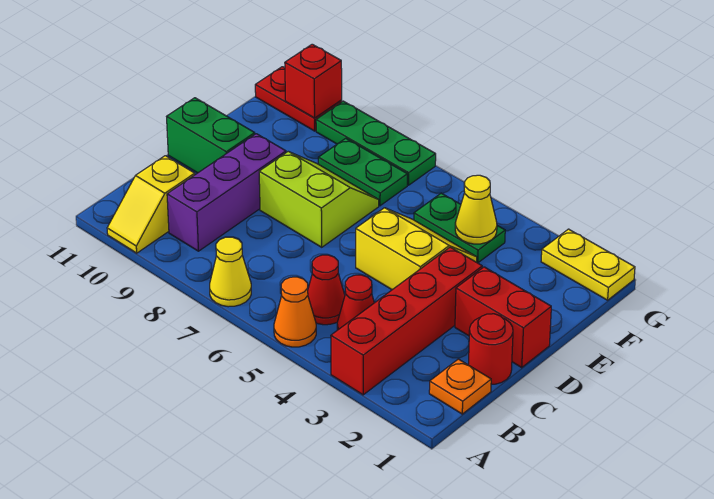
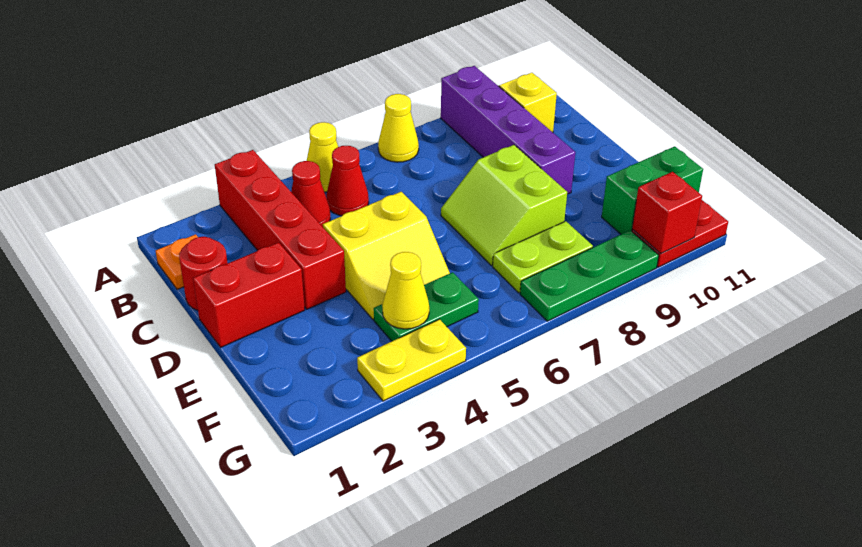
orange 1x1 cone [274,277,316,347] -> yellow 1x1 cone [307,122,338,192]
purple 1x3 brick [167,134,286,251] -> purple 1x4 brick [441,66,575,194]
lime 2x2 slope [259,151,379,247] -> lime 2x2 slope turned to [441,145,567,266]
green 1x2 brick [167,98,255,173] -> green 1x2 brick moved to [602,146,703,234]
green 1x2 plate [318,138,407,206] -> lime 1x2 plate [493,221,593,293]
yellow 1x2 plate [541,229,635,300] -> yellow 1x2 plate moved to [357,319,466,401]

